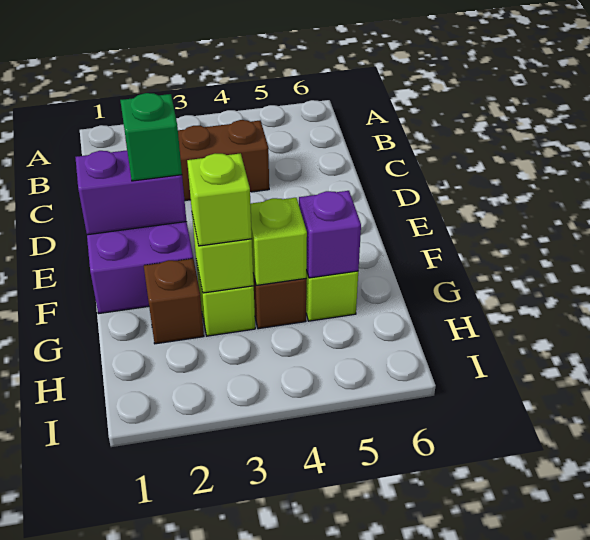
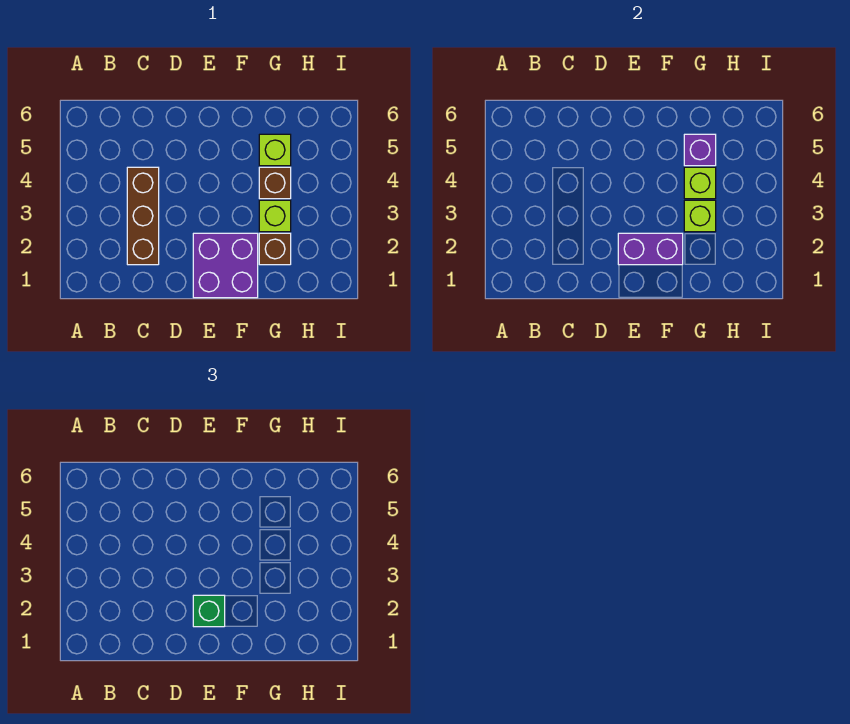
purple 1x2 brick [75,150,186,235] -> purple 1x2 brick turned to [618,233,683,265]
lime 1x1 brick [187,153,252,246] -> none

